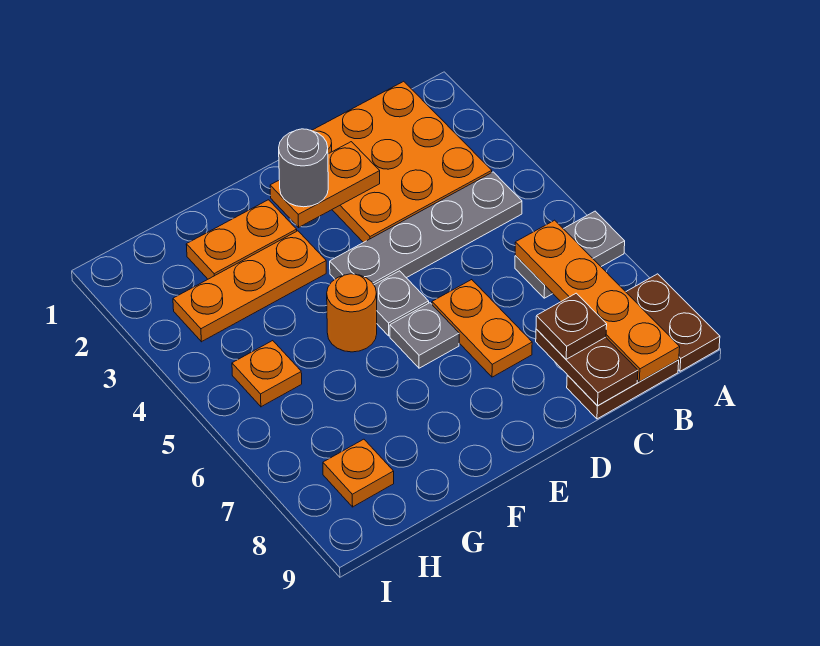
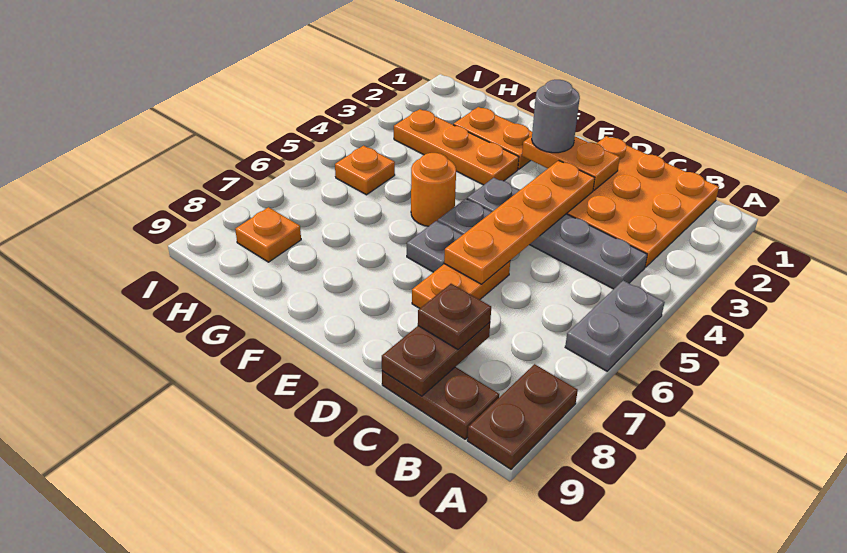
grey 1x2 plate [515,211,625,298] -> grey 1x2 plate turned to [565,281,665,371]
orange 1x4 plate [515,220,680,382] -> orange 1x4 plate moved to [444,160,595,284]

